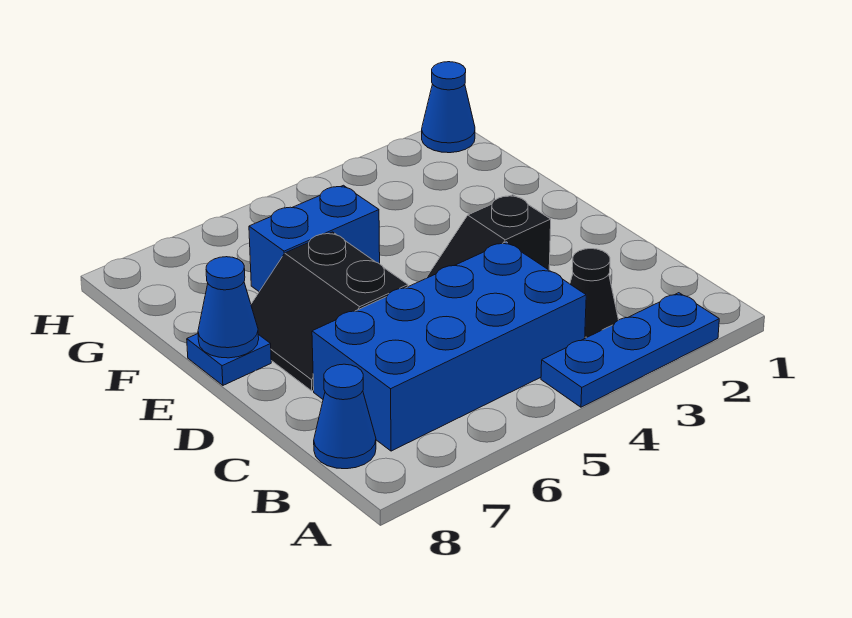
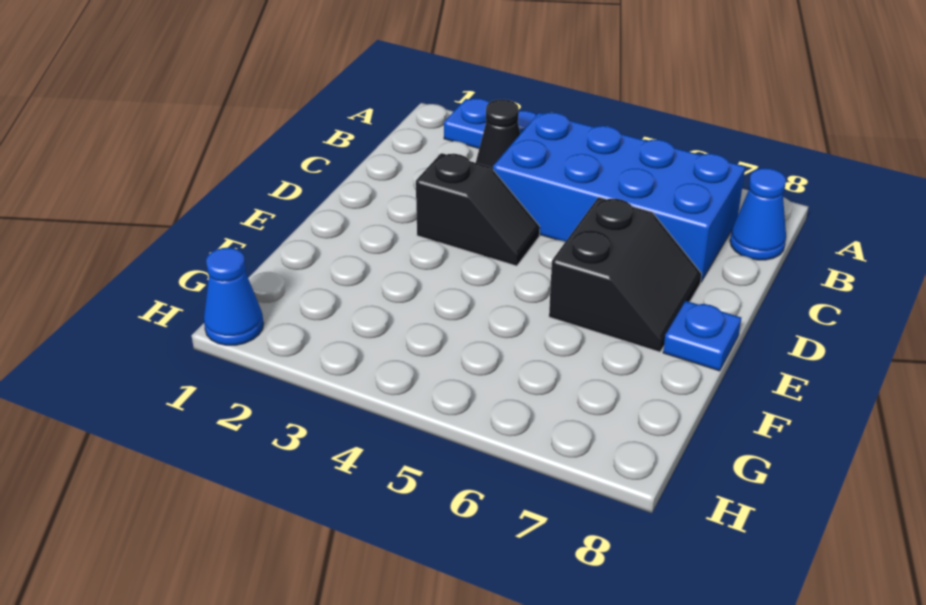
blue 1x1 cone [198,257,259,358] -> none
blue 1x2 brick [249,185,380,291] -> none

